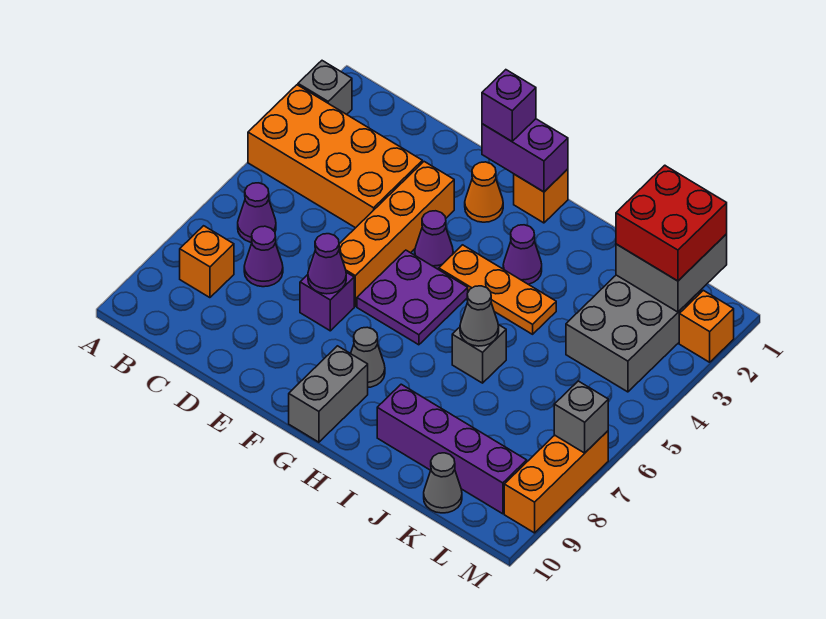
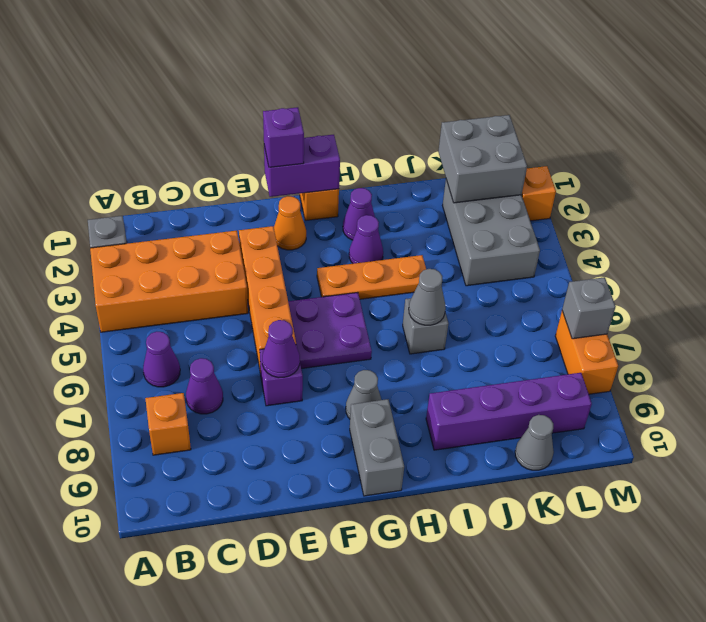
purple 1x1 cone [415,211,453,270] -> purple 1x1 cone moved to [343,188,375,240]
red 2x2 brick [616,165,727,281] -> none
orange 1x3 brick [504,431,608,533] -> orange 1x2 brick [555,311,618,394]

